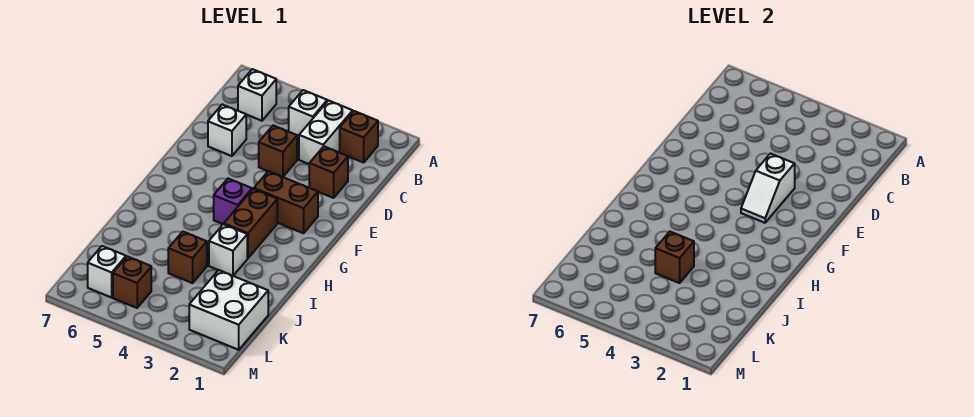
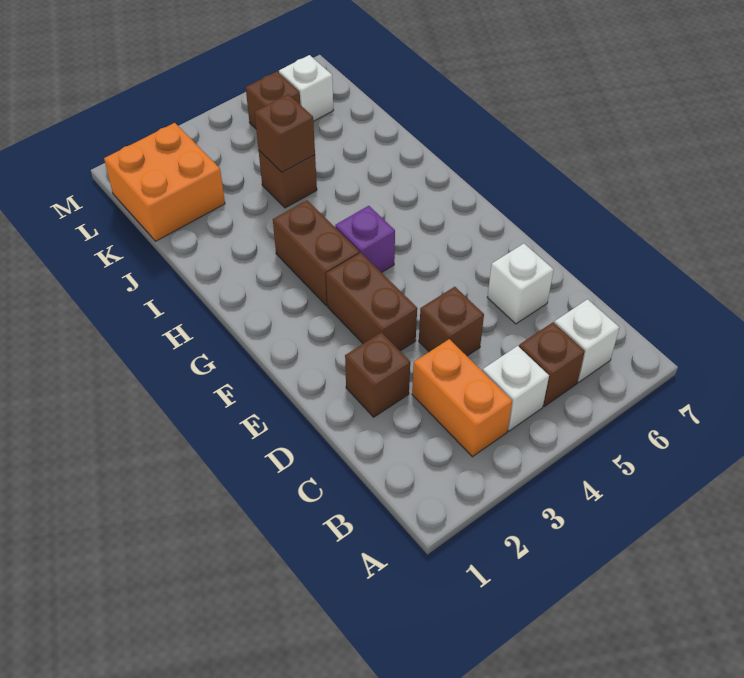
brown 1x1 brick [340,111,378,163] -> brown 1x1 brick moved to [519,322,585,406]
white 1x2 brick [299,101,353,164] -> orange 1x2 brick [412,339,512,457]
white 1x2 slope [741,154,795,223] -> none
brown 1x2 brick [254,171,318,233] -> brown 1x2 brick turned to [326,253,417,351]
white 1x1 brick [209,224,247,276] -> none
white 2x2 brick [189,270,268,350] -> orange 2x2 brick [104,123,225,241]

